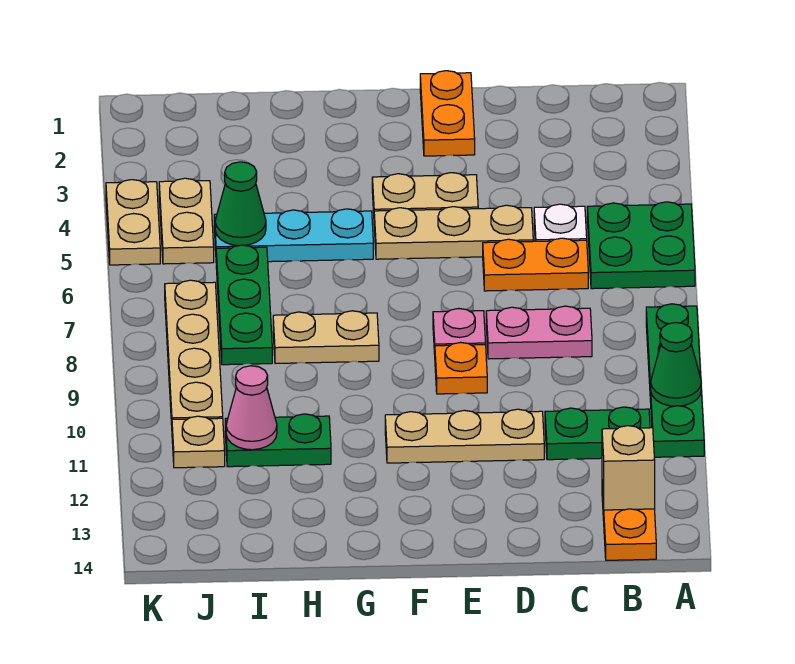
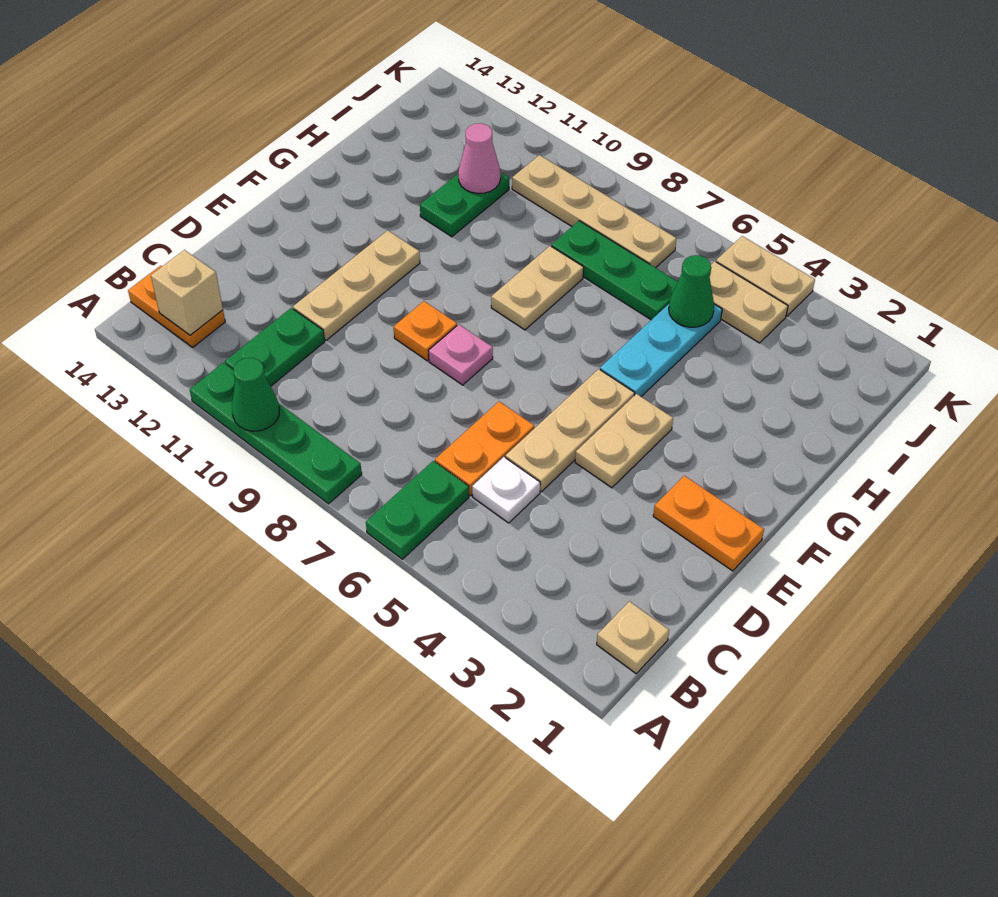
green 2x2 plate [587,202,695,289] -> green 1x2 plate [366,461,469,559]
pink 1x2 plate [486,306,592,359] -> none
tan 1x1 plate [172,416,225,468] -> tan 1x1 plate moved to [597,601,669,674]

